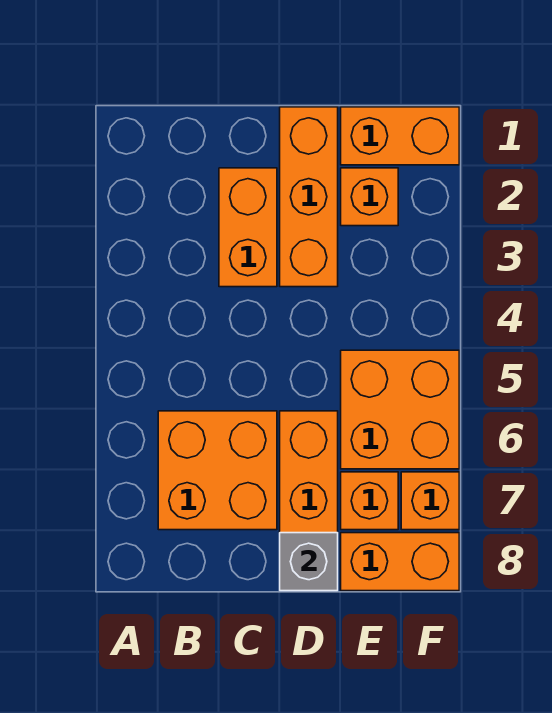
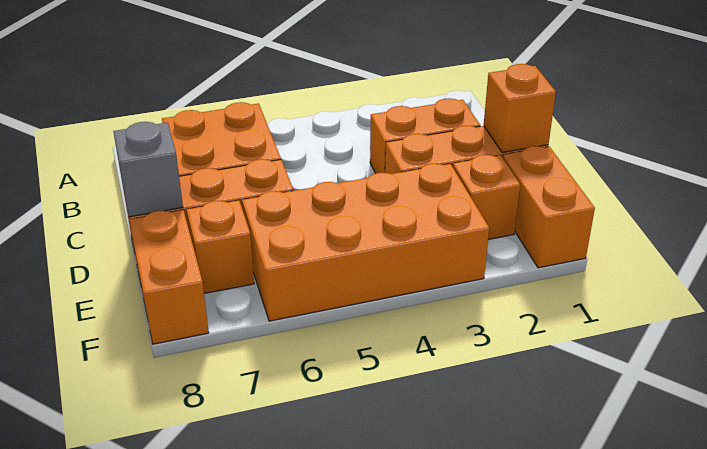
orange 2x2 brick [341,350,459,469] -> orange 2x4 brick [242,164,489,321]
orange 1x1 brick [401,472,459,530] -> orange 1x1 brick moved to [484,64,556,153]

